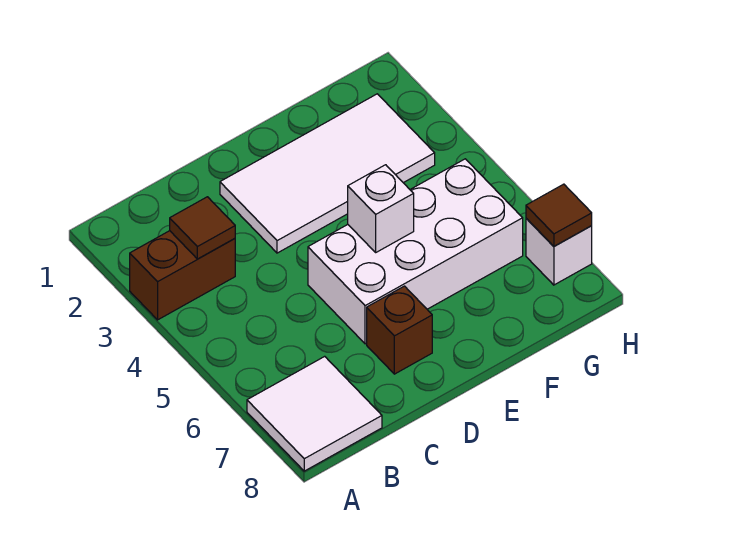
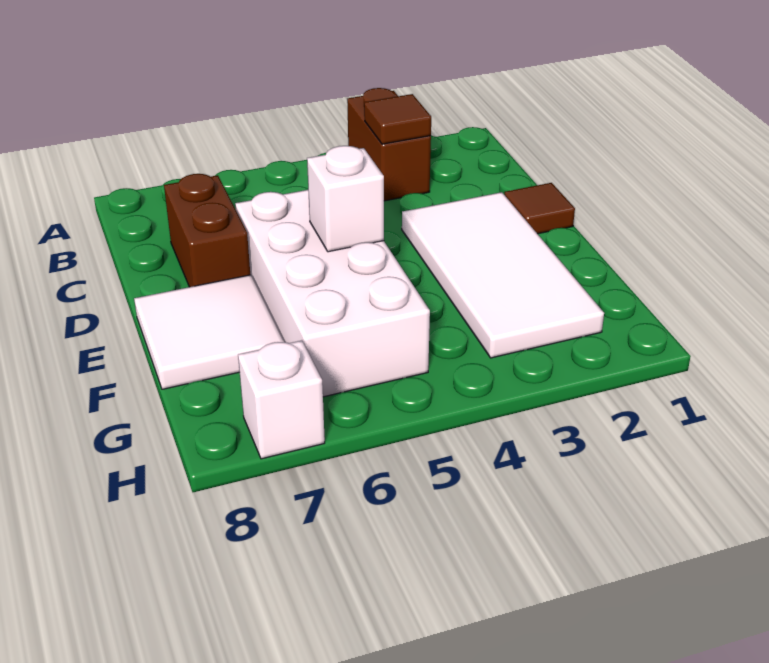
white 2x2 tile [247,356,382,471] -> white 2x2 tile moved to [134,275,284,389]
brown 1x1 brick [367,286,432,374] -> brown 1x2 brick [164,174,250,287]
brown 1x1 tile [526,184,592,246] -> brown 1x1 tile moved to [504,183,575,234]

